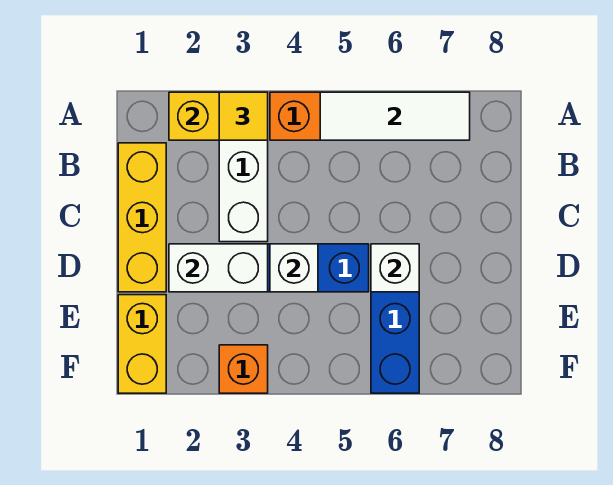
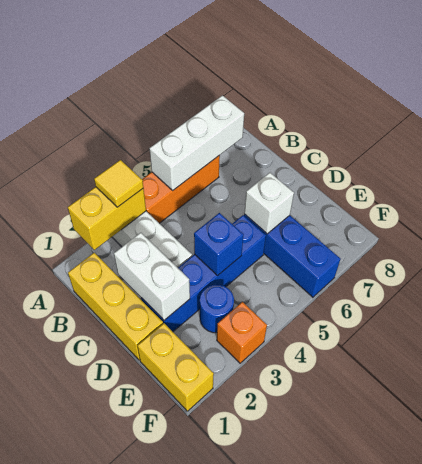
white 1x3 tile [320,92,470,140] -> white 1x3 brick [149,96,244,190]
white 1x2 brick [169,244,268,292] -> white 1x2 brick turned to [114,233,190,320]
white 1x1 brick [270,244,318,292] -> blue 1x1 brick [194,213,243,276]
none -> blue 1x1 round brick [200,285,234,333]

